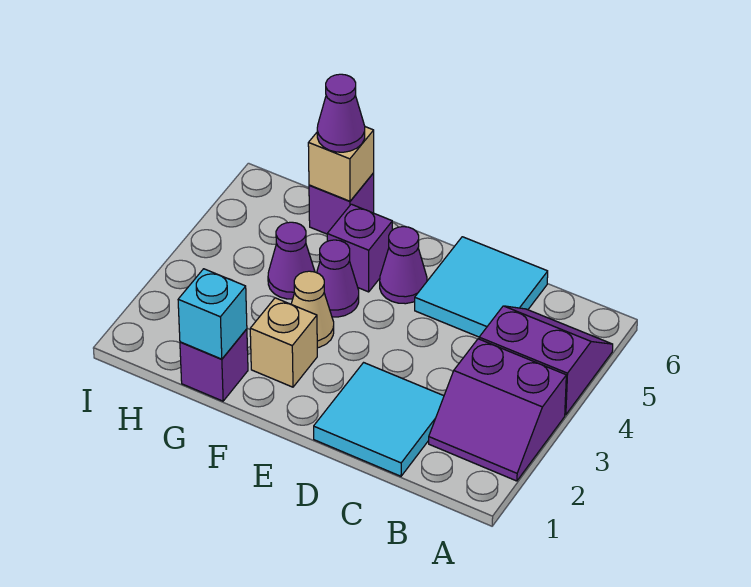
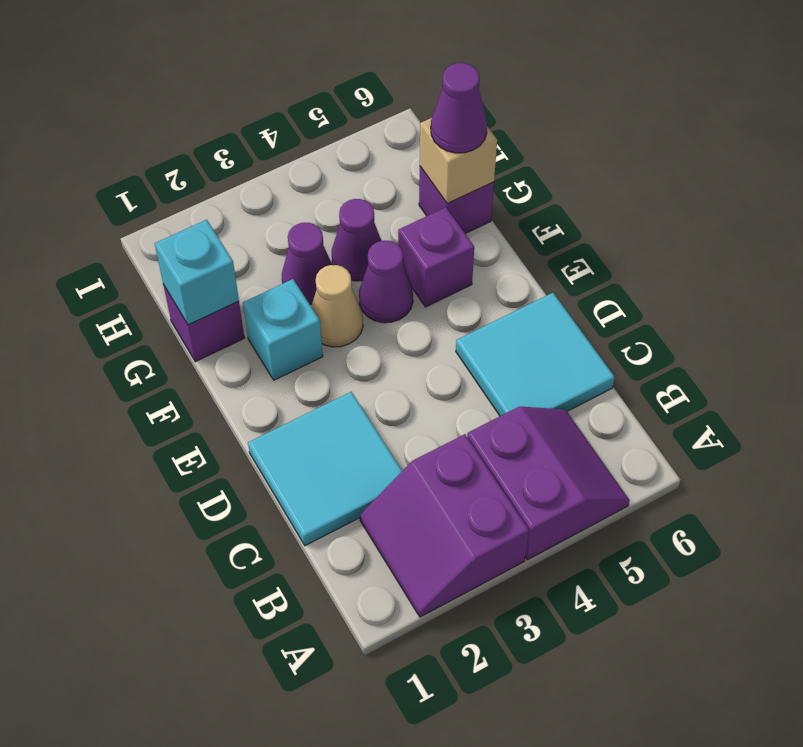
purple 1x1 cone [380,227,427,304] -> purple 1x1 cone moved to [282,223,332,304]
tan 1x1 brick [250,298,317,387] -> cyan 1x1 brick [243,279,323,380]

